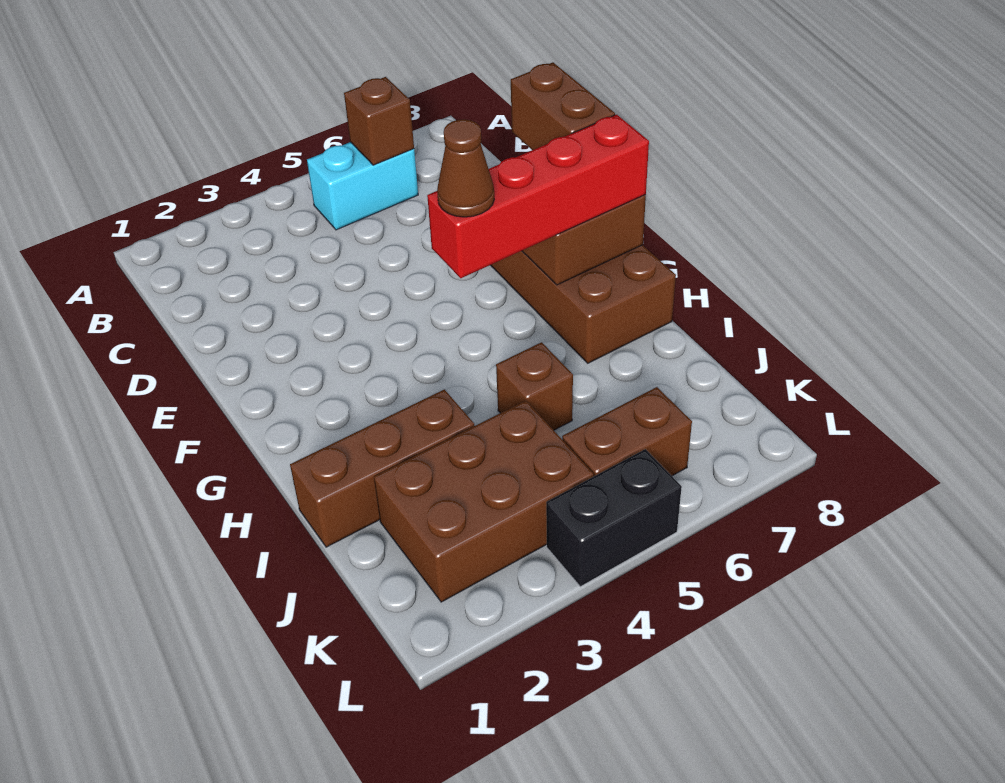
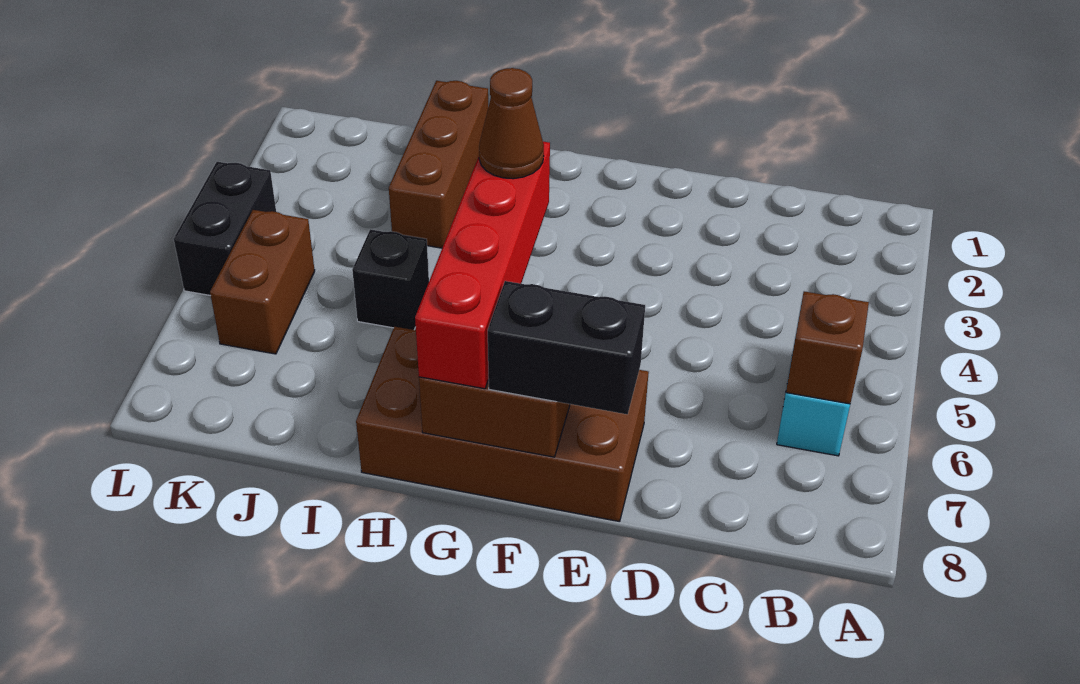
brown 1x2 brick [511,62,615,150] -> black 1x2 brick [488,281,645,414]
brown 1x1 brick [496,342,573,430] -> black 1x1 brick [352,229,429,330]
brown 2x3 brick [374,401,594,602] -> none

